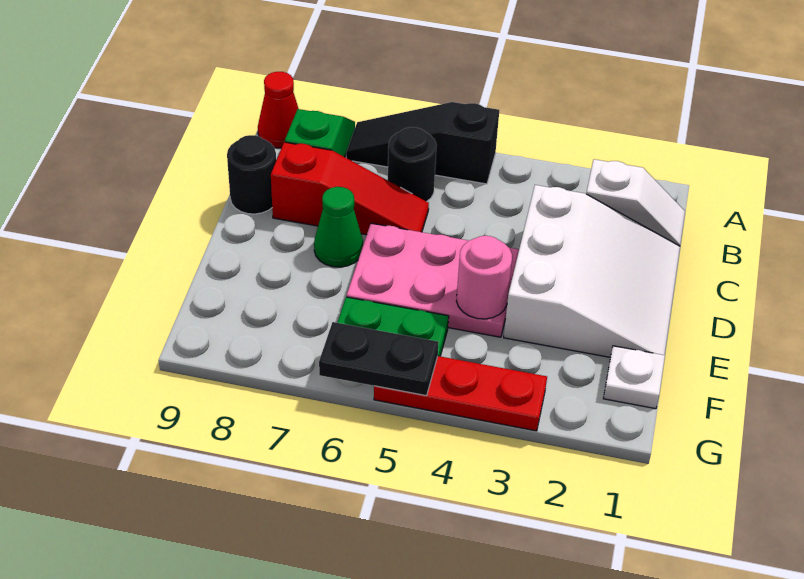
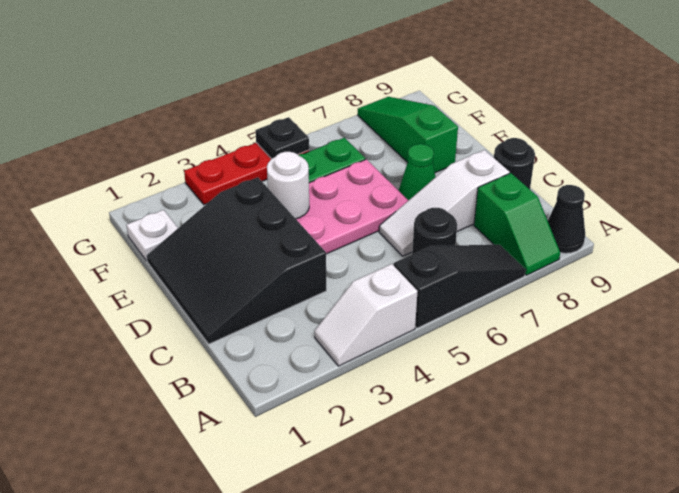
red 1x1 cone [258,72,299,148] -> black 1x1 cone [548,185,585,253]
white 1x2 slope [586,159,685,246] -> white 1x2 slope moved to [314,264,417,366]
white 3x3 slope [504,185,680,358] -> black 3x3 slope [146,177,326,344]
red 1x3 slope [271,142,429,235] -> white 1x3 slope [379,150,510,256]
pink 1x1 round brick [457,236,512,319] -> white 1x1 round brick [267,152,309,219]
none -> green 1x3 slope [358,97,458,173]
black 1x2 plate [319,322,439,396] -> black 1x1 plate [255,117,309,159]

